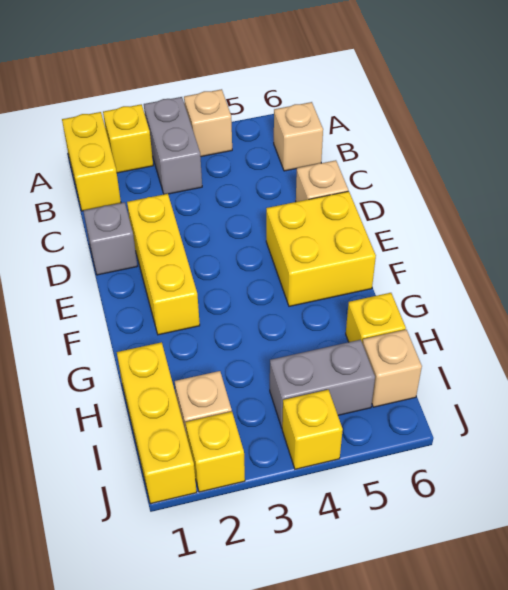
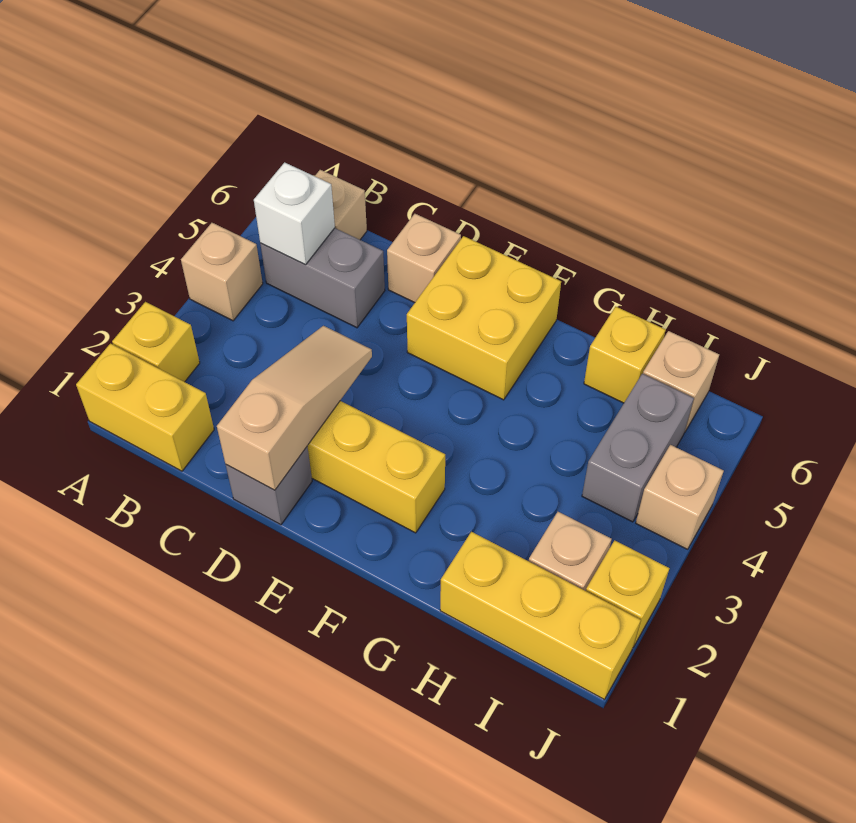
grey 1x2 brick [144,97,202,194] -> grey 1x2 brick moved to [260,228,385,328]
none -> white 1x1 brick [254,162,335,265]
none -> tan 1x3 slope [217,326,372,490]
yellow 1x1 brick [282,390,343,469] -> tan 1x1 brick [636,445,724,549]

